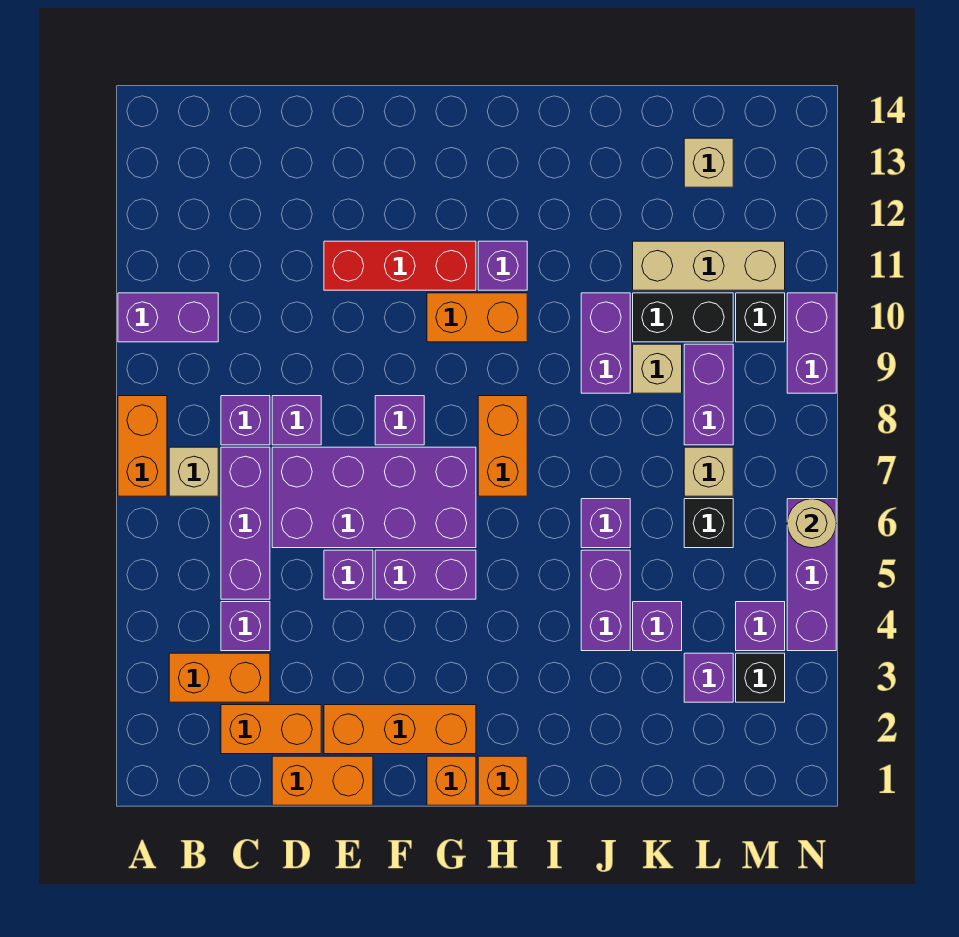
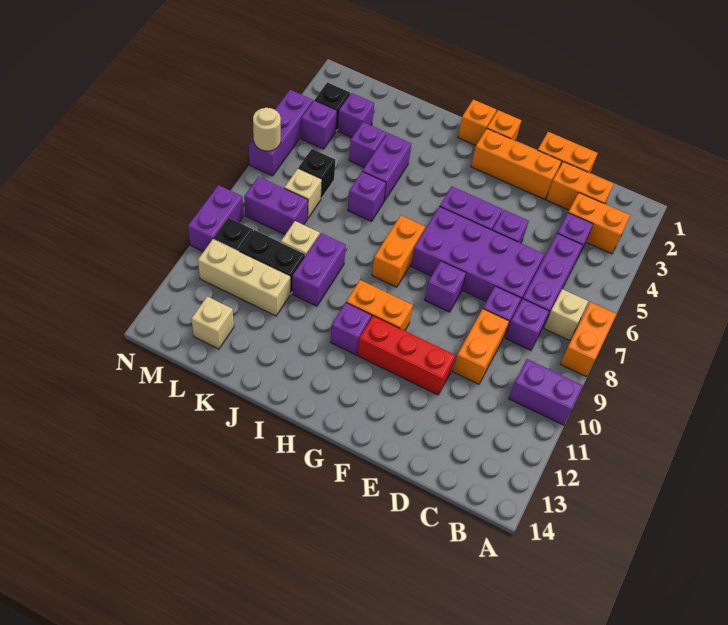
none -> orange 1x2 brick [453,309,509,384]
purple 1x2 brick [684,344,733,445] -> purple 1x2 brick turned to [244,177,308,235]

